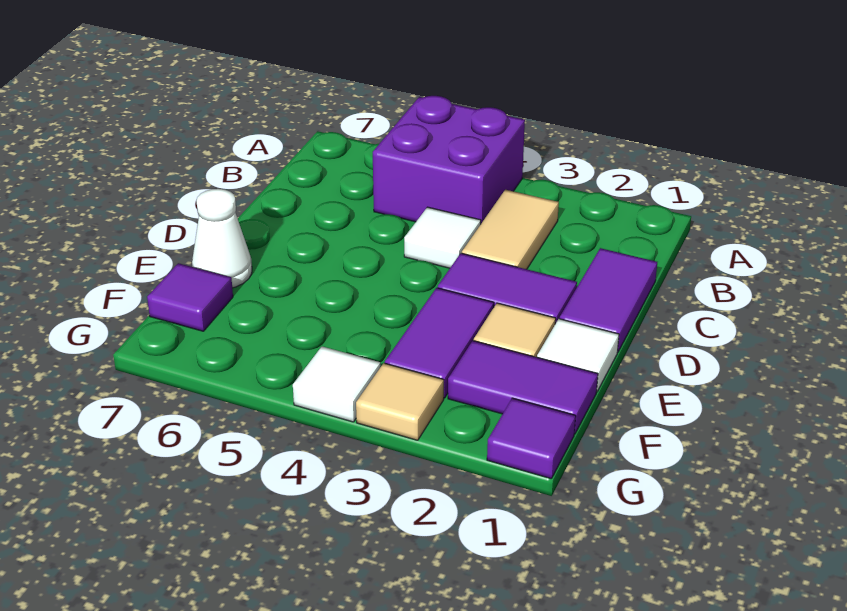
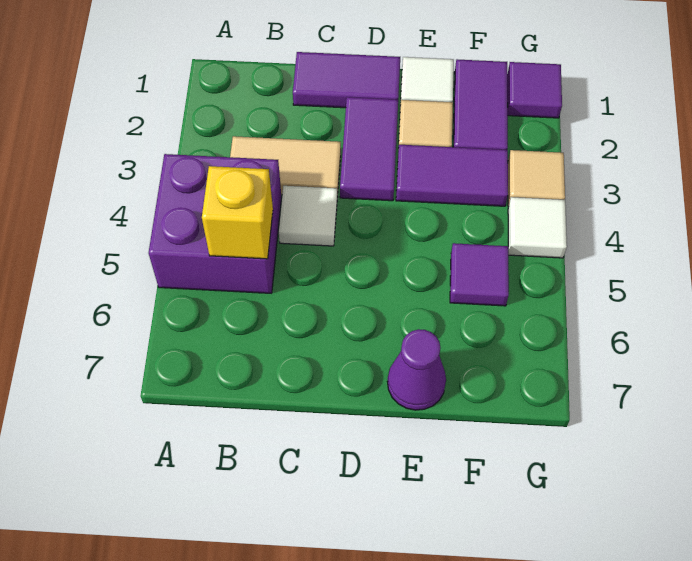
none -> yellow 1x1 brick [202,166,273,259]
white 1x1 cone [192,189,252,288] -> purple 1x1 cone [387,329,446,410]
purple 1x1 tile [147,263,233,331] -> purple 1x1 tile moved to [450,243,509,306]

